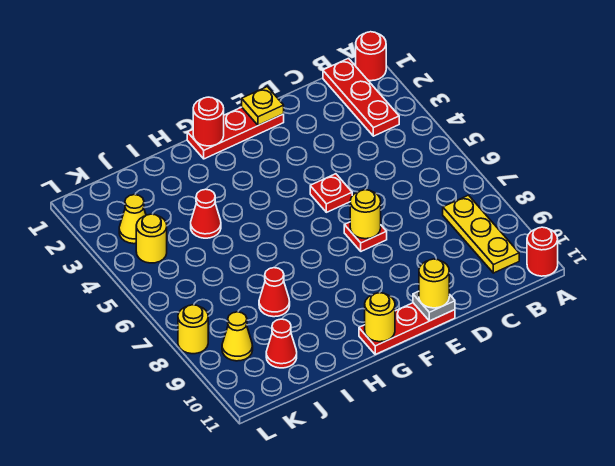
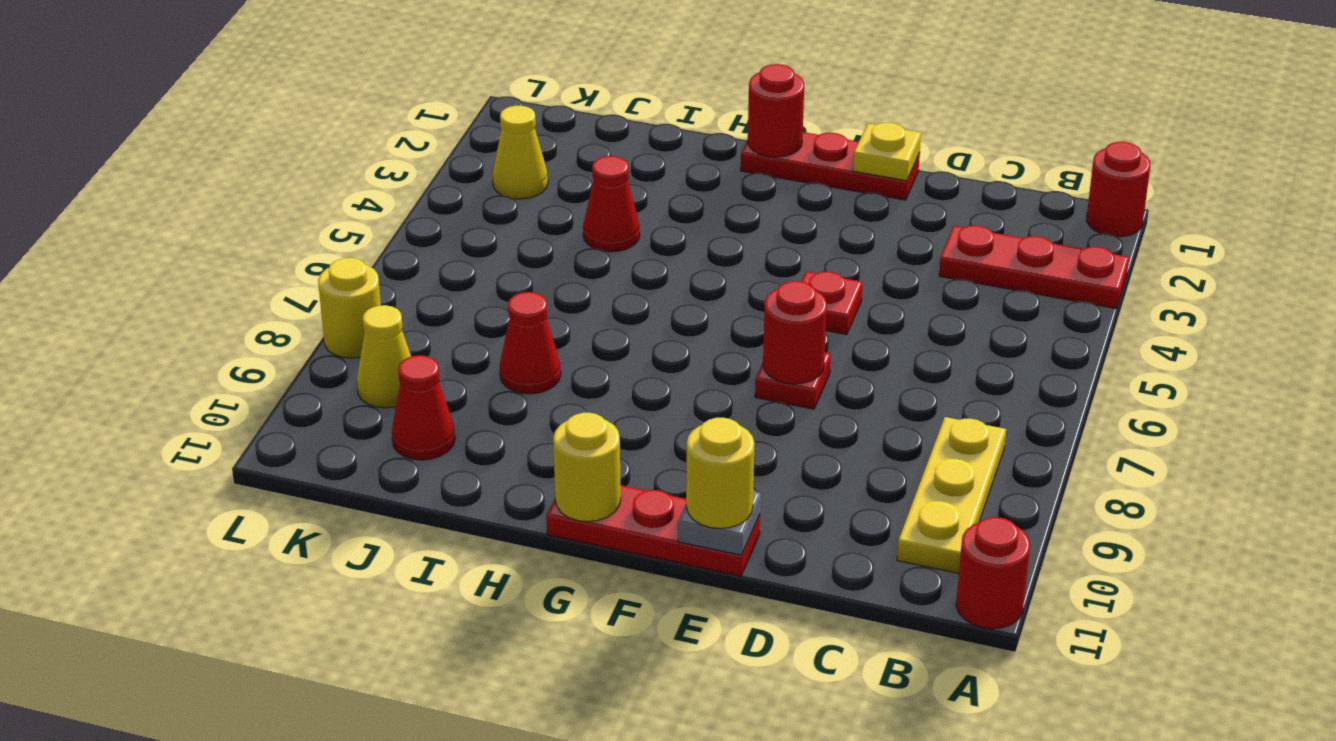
red 1x3 plate [323,58,399,136] -> red 1x3 plate turned to [939,225,1129,309]
yellow 1x1 round brick [350,190,381,239] -> red 1x1 round brick [763,281,827,384]
yellow 1x1 round brick [136,214,167,263] -> none

